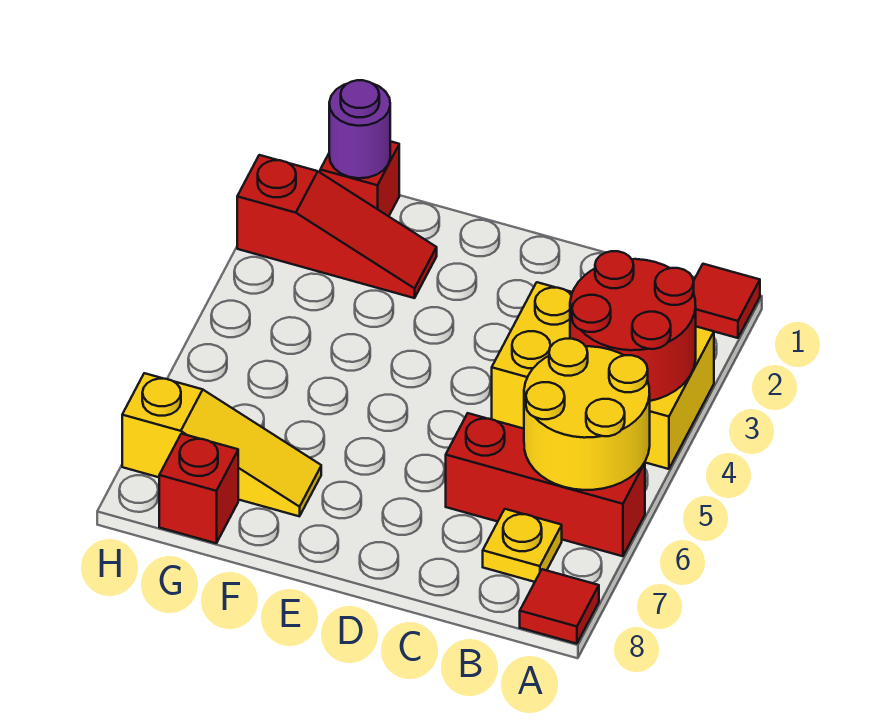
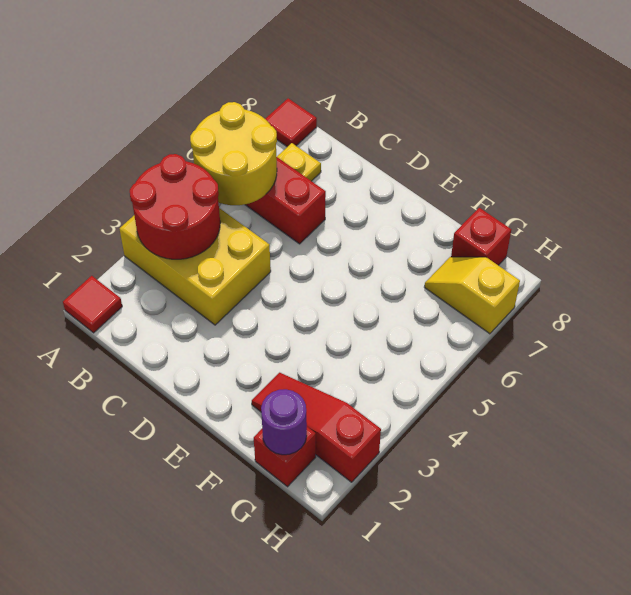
yellow 1x3 slope [122,373,321,516] -> yellow 1x2 slope [425,257,520,334]

